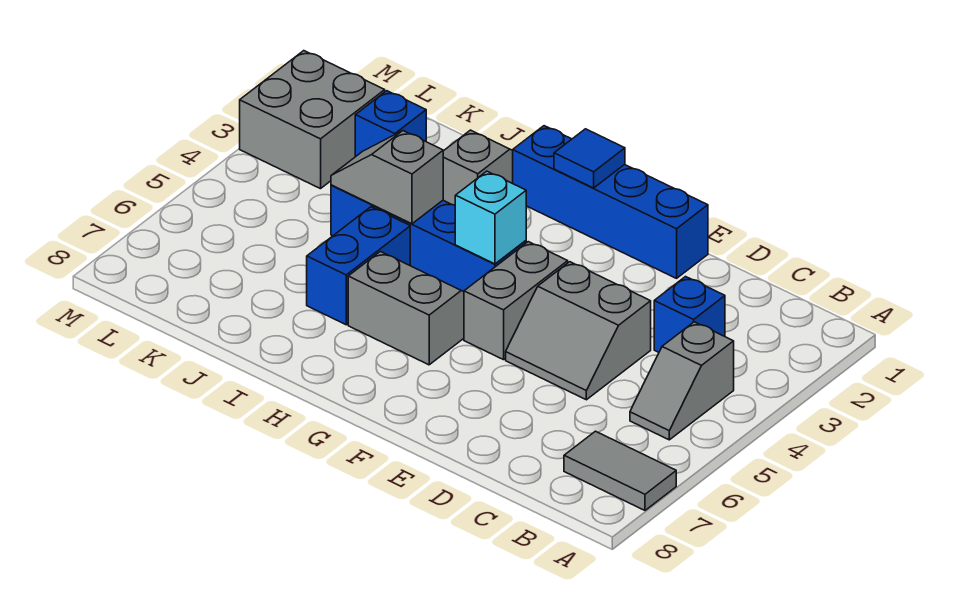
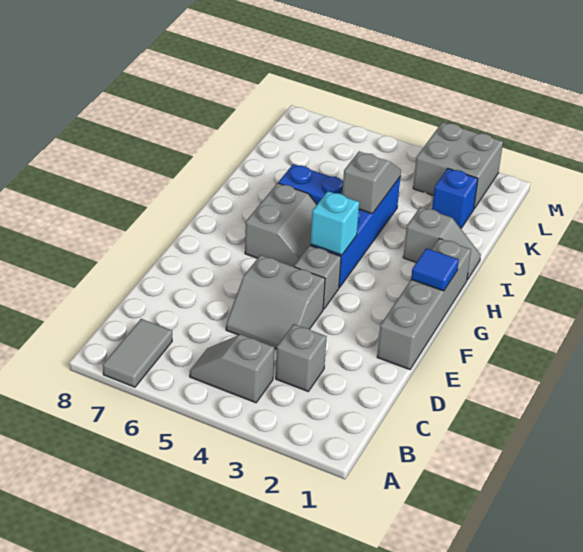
blue 1x1 brick [654,277,725,352] -> grey 1x1 brick [276,324,327,391]
grey 2x2 slope [506,262,651,400] -> grey 2x2 slope turned to [226,255,325,349]
blue 1x4 brick [513,126,708,278] -> grey 1x4 brick [377,238,471,370]
grey 1x2 brick [464,242,568,360] -> grey 1x1 brick [294,246,341,309]

